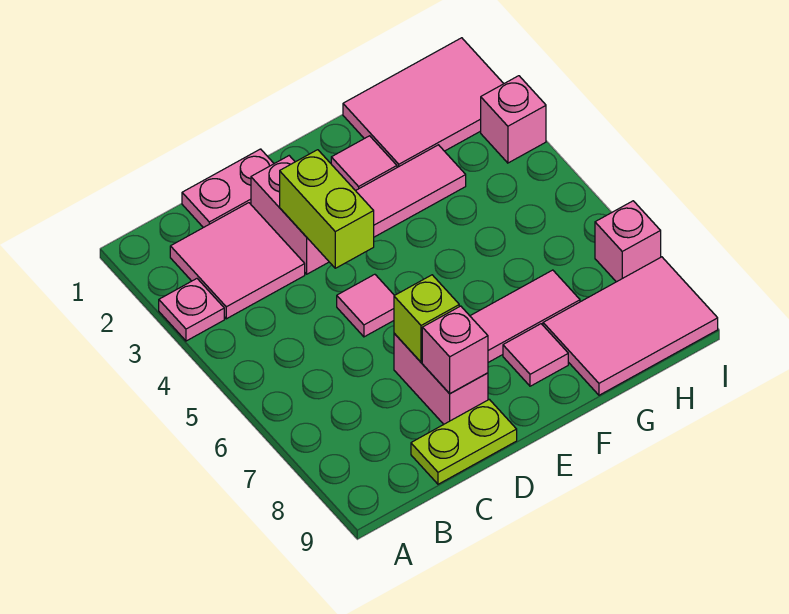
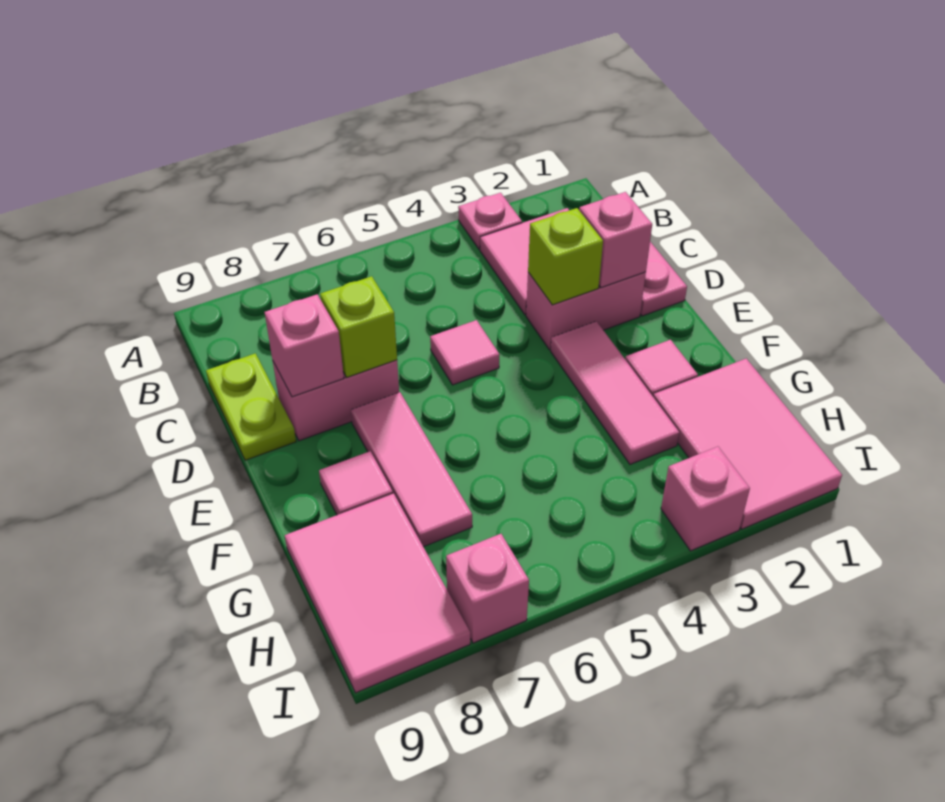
none -> pink 1x1 brick [579,192,652,288]
lime 1x2 brick [280,150,374,268] -> lime 1x1 brick [528,208,603,305]

